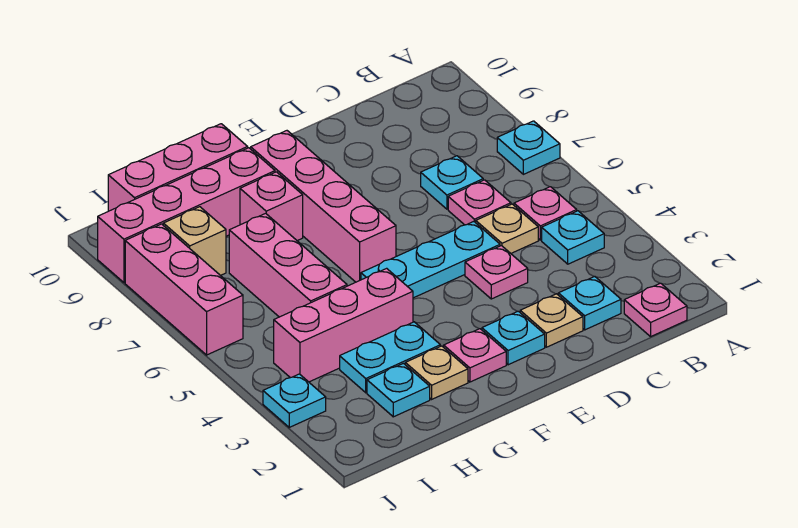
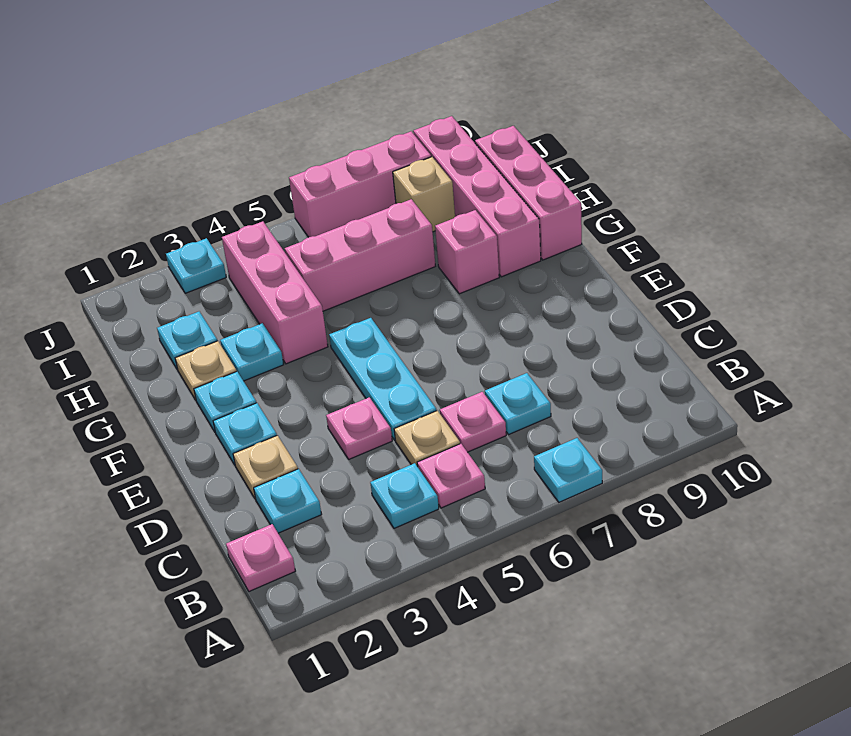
pink 1x1 plate [444,329,506,382] -> cyan 1x1 plate [194,372,256,432]
pink 1x4 brick [251,131,396,282] -> none
cyan 1x2 plate [340,322,440,393] -> cyan 1x1 plate [220,323,284,381]

